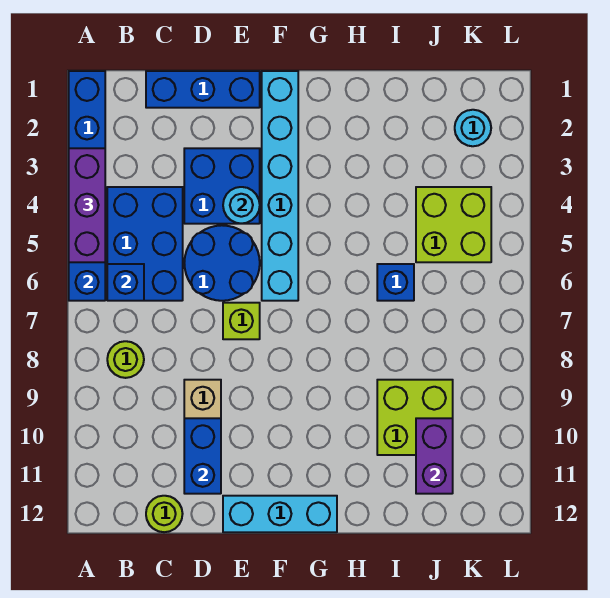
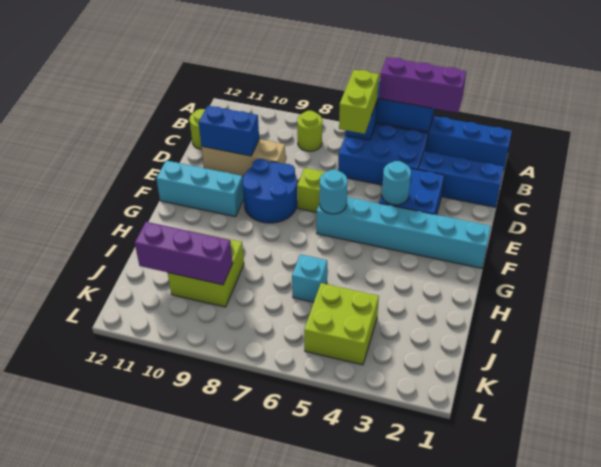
none -> lime 1x2 brick [339,70,379,134]
blue 1x3 brick [146,71,260,108] -> blue 1x3 brick turned to [419,152,504,207]
blue 2x2 round brick [184,225,260,301] -> blue 2x2 round brick moved to [242,159,297,223]
cyan 1x3 brick [223,496,337,532] -> cyan 1x3 brick turned to [156,161,244,217]
blue 1x1 brick [377,264,414,301] -> cyan 1x1 brick [292,254,327,302]
purple 1x2 brick [416,418,453,494] -> purple 1x3 brick [135,222,233,285]
cyan 1x1 round brick [455,110,491,146] -> cyan 1x1 round brick moved to [320,170,348,214]

